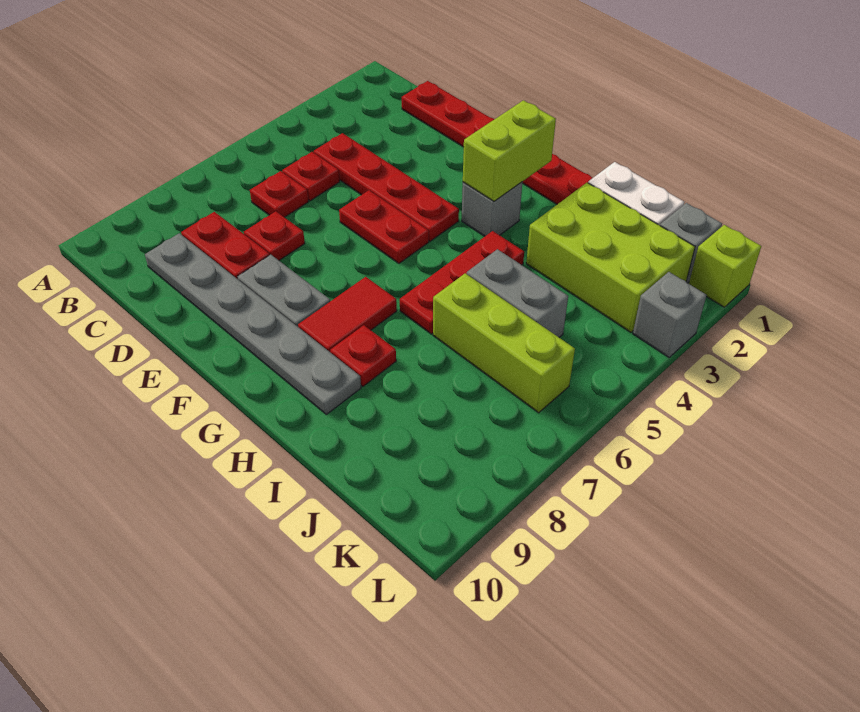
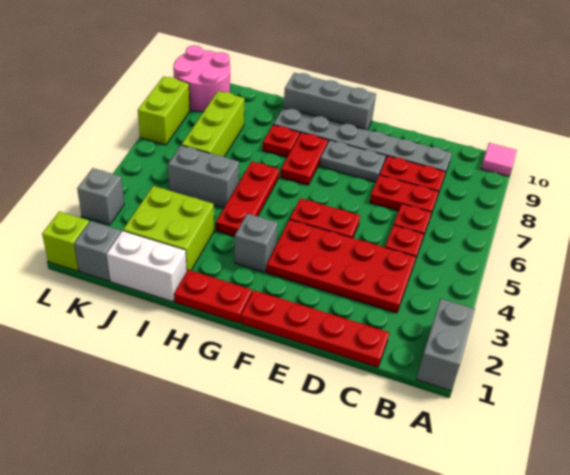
none -> grey 1x2 brick [416,299,475,391]
none -> pink 1x1 tile [481,143,517,176]
red 1x4 plate [314,133,459,241] -> red 2x4 plate [266,219,416,313]
red 1x1 plate [244,211,305,260] -> red 1x2 plate [370,175,439,217]
none -> grey 1x3 brick [283,73,376,130]
lime 1x2 brick [463,100,556,201] -> lime 1x2 brick moved to [138,76,190,145]
red 1x2 tile [298,277,397,352] -> red 1x2 plate [281,132,328,185]
lime 2x3 brick [526,183,695,332] -> lime 2x2 brick [123,186,214,270]
lime 1x3 brick [433,273,575,413] -> lime 1x3 brick turned to [182,91,244,157]
none -> pink 2x2 round brick [173,45,230,112]

